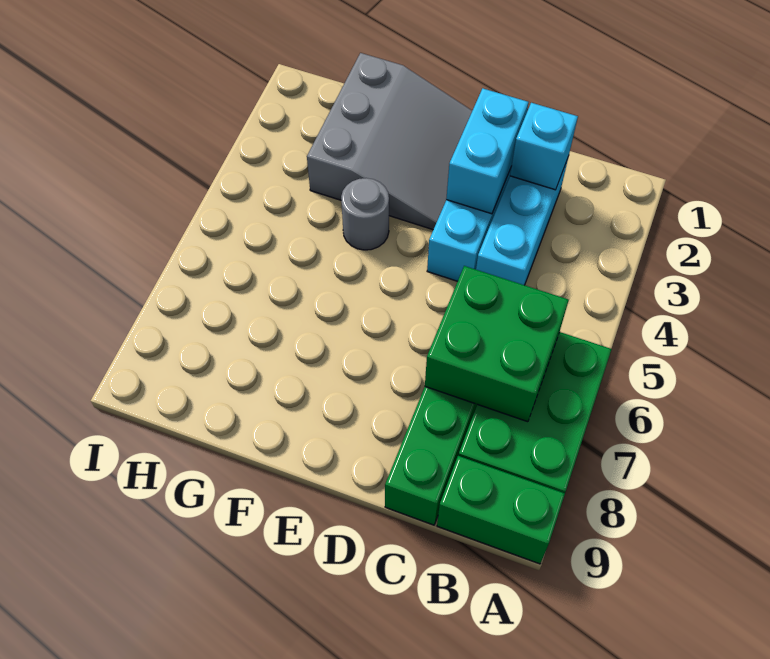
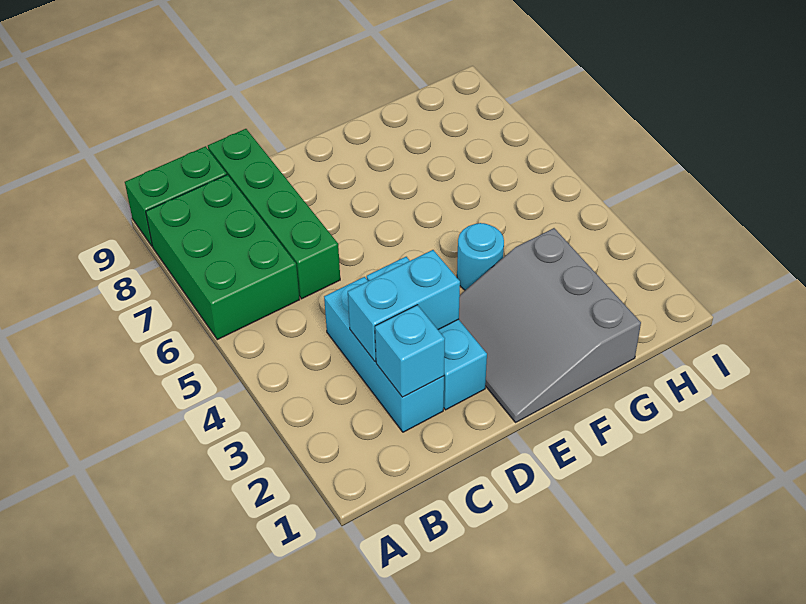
green 2x2 brick [425,266,569,422] -> none
cyan 1x2 brick [446,88,529,214] -> cyan 1x2 brick turned to [348,250,460,362]
grey 1x1 round brick [341,178,389,250] -> cyan 1x1 round brick [457,223,504,290]

